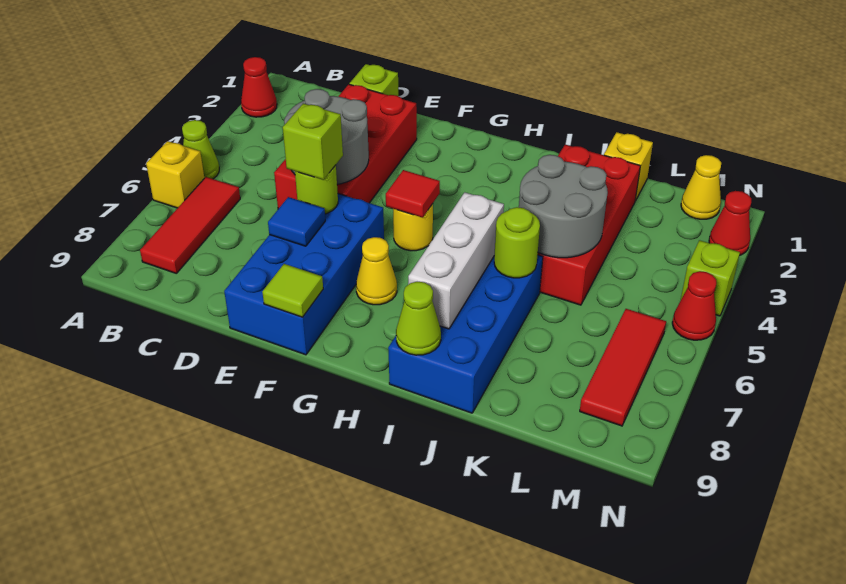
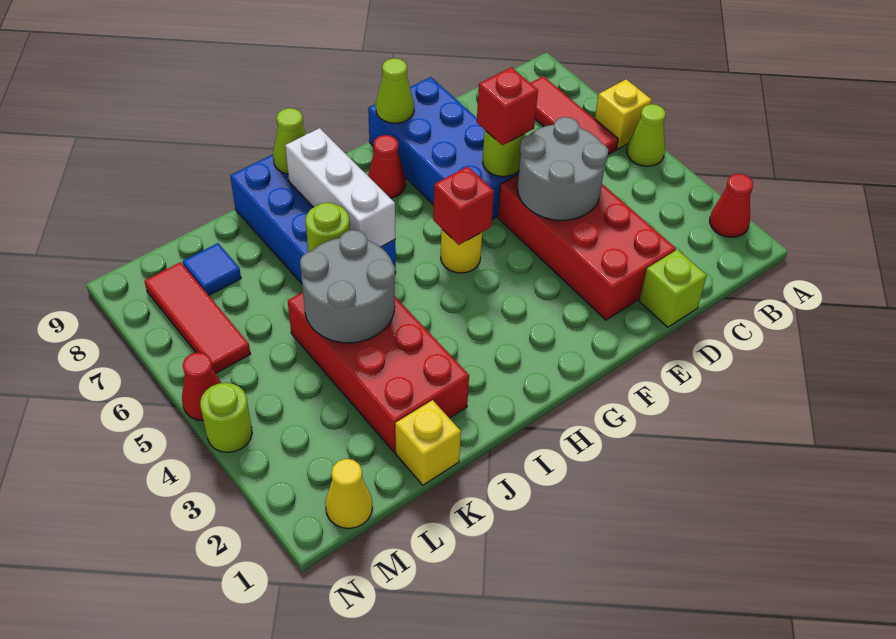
lime 1x1 brick [283,104,343,180] -> red 1x1 brick [477,67,538,145]
blue 1x1 tile [268,197,325,246] -> blue 1x1 tile moved to [183,243,241,295]
lime 1x1 tile [262,264,323,317] -> lime 1x1 cone [376,58,414,123]
red 1x1 tile [386,170,440,217] -> red 1x1 brick [433,166,494,245]
yellow 1x1 cone [356,237,397,305] -> none
red 1x1 cone [709,191,751,255] -> red 1x1 cone moved to [368,135,406,198]
lime 1x1 brick [681,240,740,316] -> lime 1x1 round brick [200,383,252,452]

